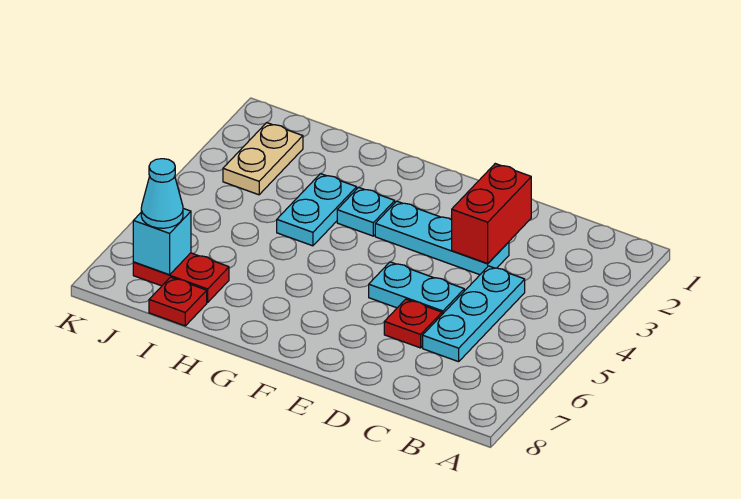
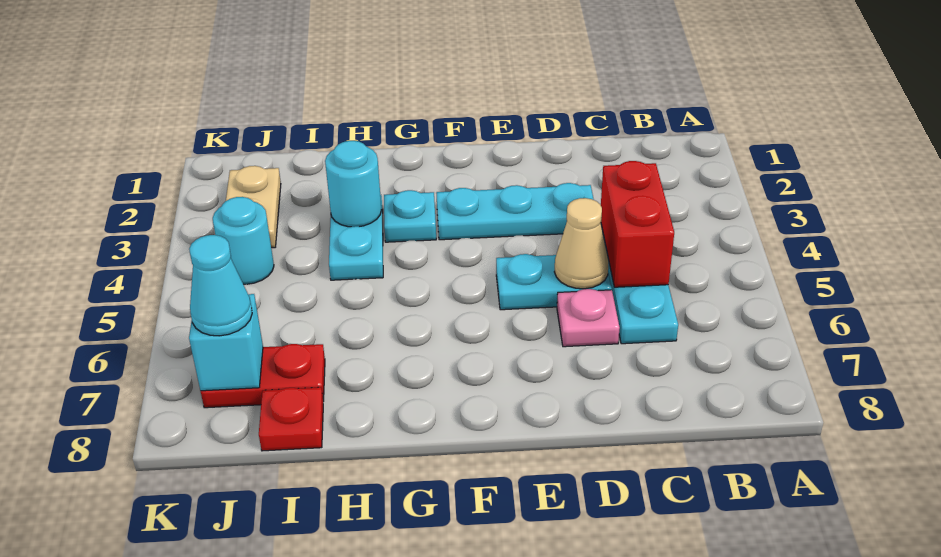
red 1x2 brick [451,164,531,263] -> red 1x2 brick moved to [601,161,674,287]
none -> tan 1x1 cone [554,198,609,289]
red 1x1 plate [384,299,442,348] -> pink 1x1 plate [557,289,620,347]
none -> cyan 1x1 round brick [325,141,382,227]
none -> cyan 1x1 round brick [213,197,274,284]

